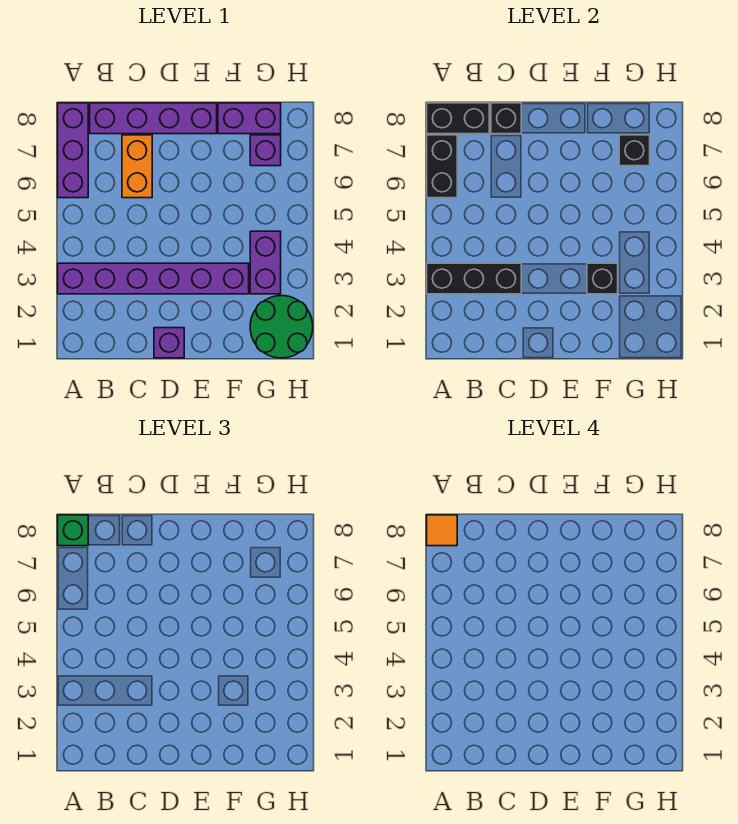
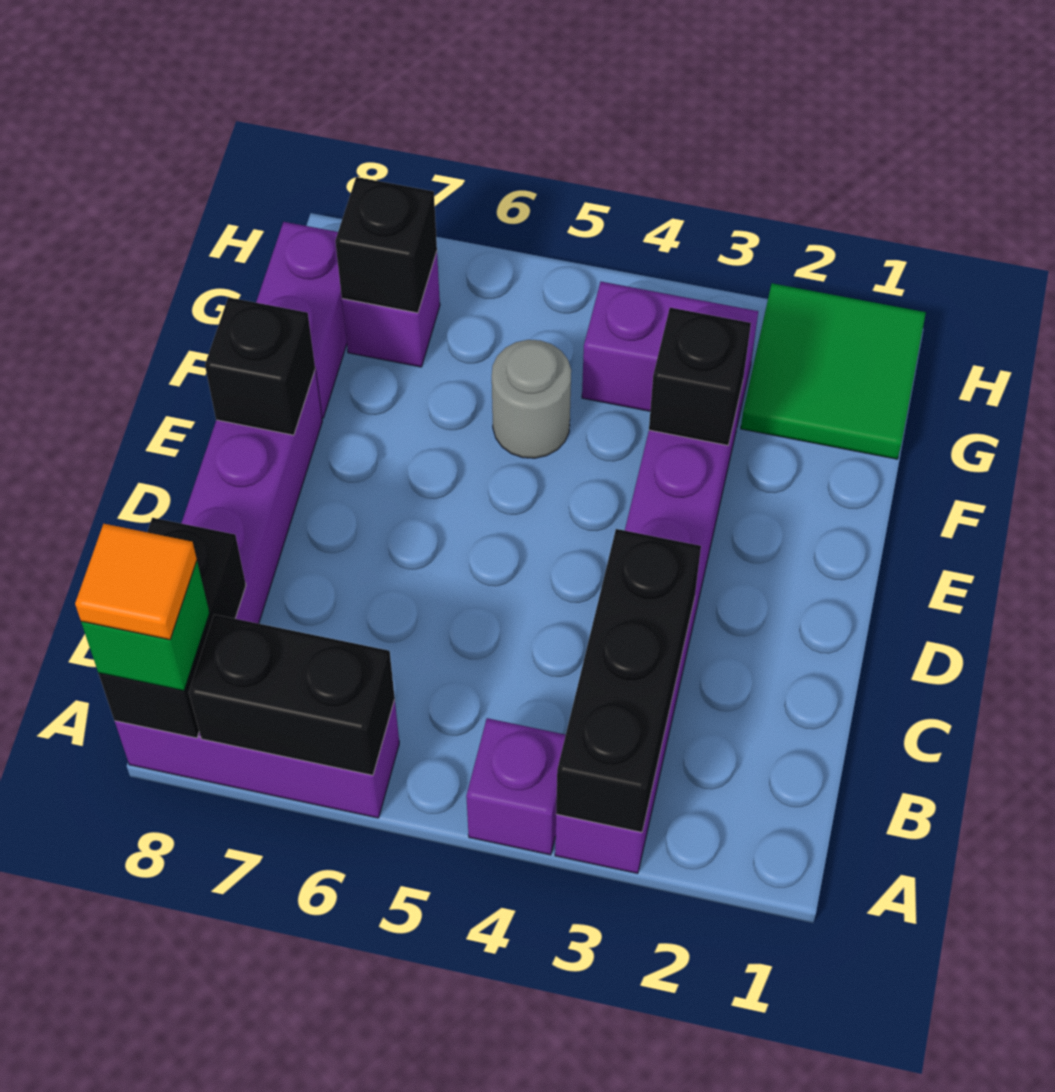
orange 1x2 brick [122,135,152,198] -> none
black 1x1 brick [491,103,521,134] -> black 1x1 brick moved to [205,297,315,435]
purple 1x1 brick [154,328,184,358] -> purple 1x1 brick moved to [466,718,566,855]
none -> grey 1x1 round brick [492,340,571,458]
green 2x2 round brick [250,296,313,358] -> green 2x2 tile [741,283,926,459]

